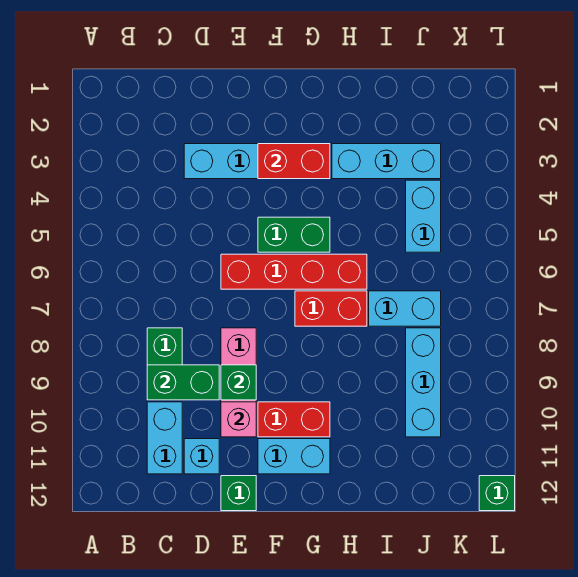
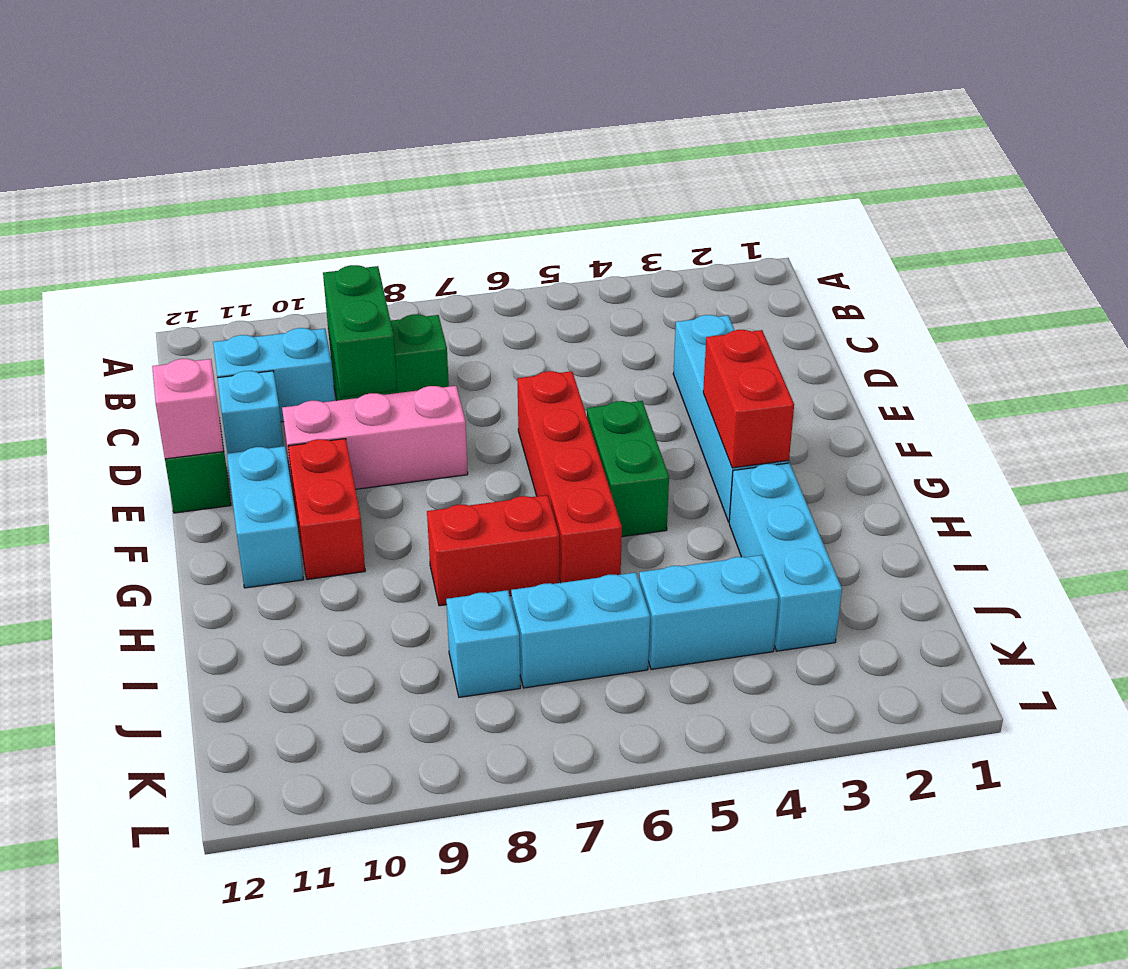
green 1x1 brick [221,365,256,400] -> none
pink 1x1 brick [221,402,256,437] -> pink 1x1 brick moved to [152,359,224,459]
red 1x2 brick [295,291,367,326] -> red 1x2 brick turned to [427,495,559,606]
cyan 1x2 brick [369,291,441,326] -> cyan 1x2 brick turned to [511,573,650,688]
cyan 1x3 brick [406,328,441,437] -> cyan 1x1 brick [446,590,520,697]
green 1x1 brick [479,476,515,511] -> none

